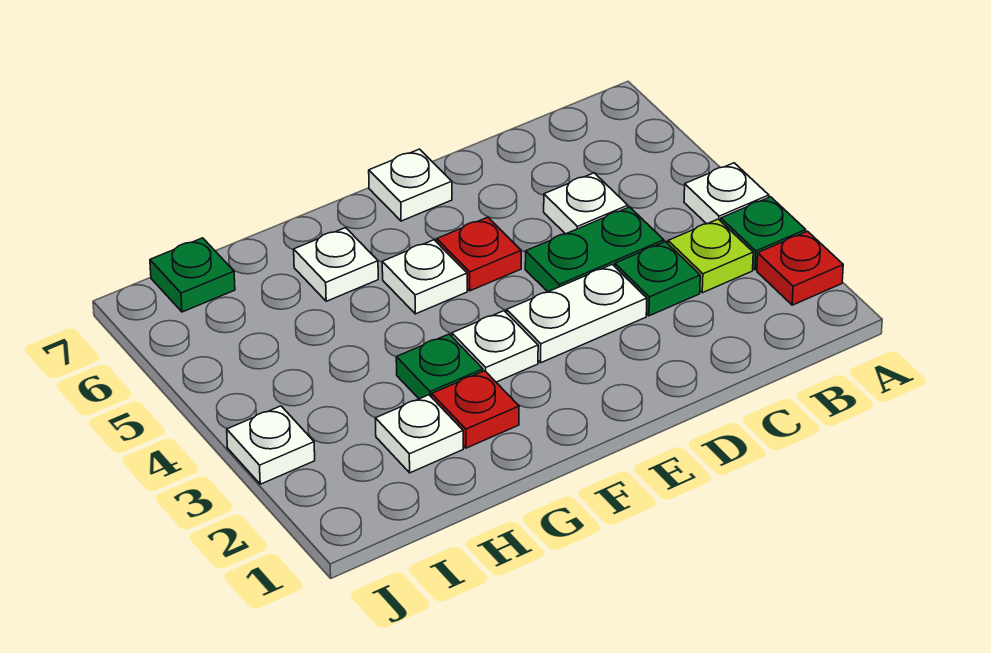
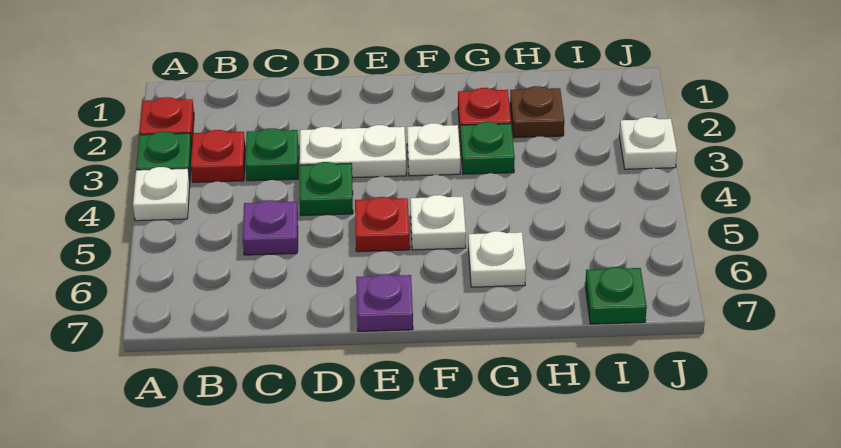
lime 1x1 plate [668,219,753,293] -> red 1x1 plate [191,130,245,182]
green 1x2 plate [525,207,664,292] -> green 1x1 plate [299,162,353,216]
white 1x1 plate [544,173,628,234] -> purple 1x1 plate [243,200,298,255]
white 1x1 plate [369,149,452,221] -> purple 1x1 plate [356,274,413,331]
white 1x1 plate [375,395,463,473] -> brown 1x1 plate [510,86,564,138]

